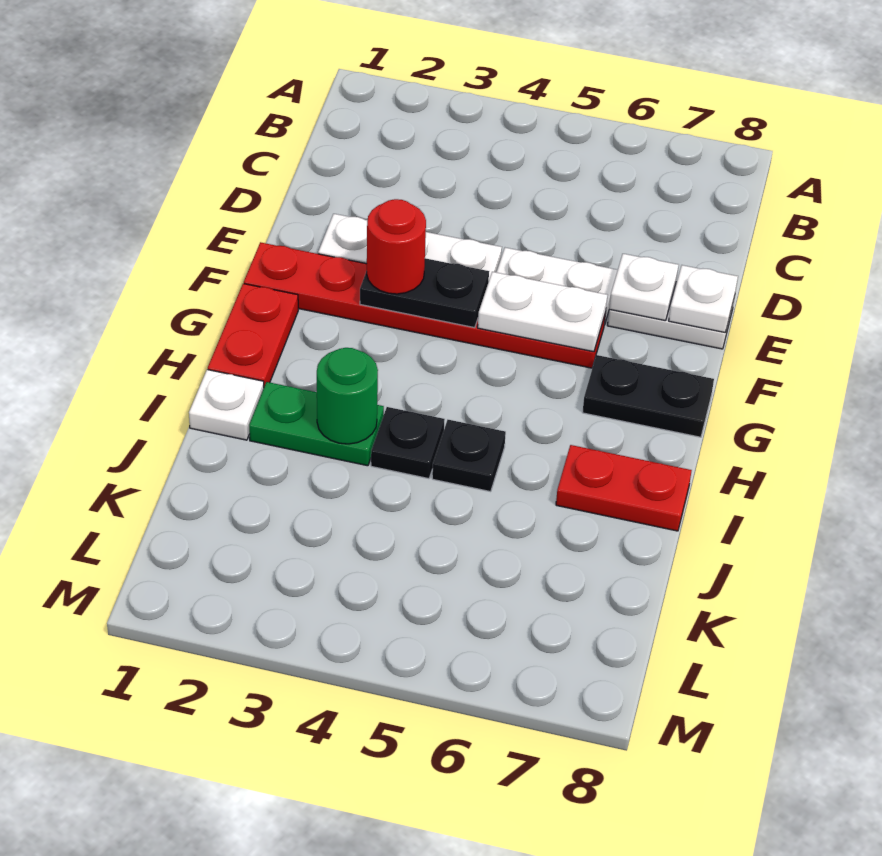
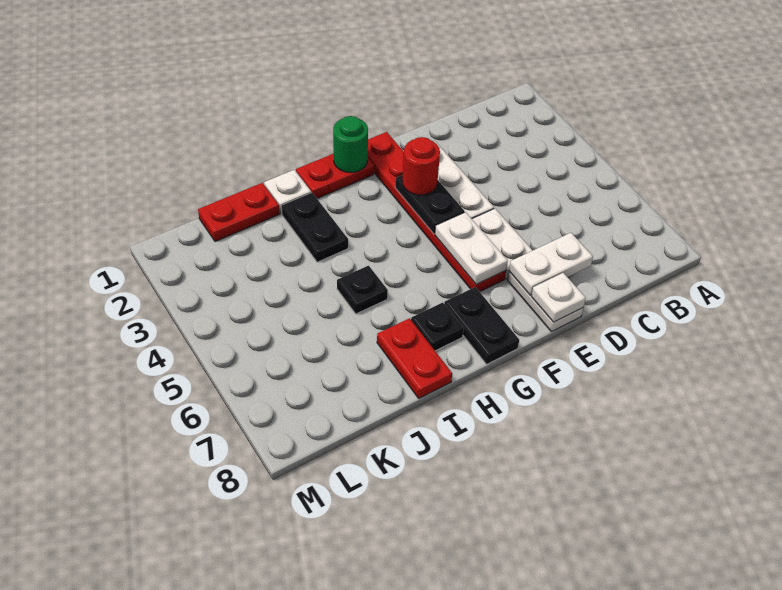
white 1x1 plate [609,254,679,321] -> white 1x2 plate [509,233,593,295]
green 1x2 plate [249,382,384,466] -> black 1x2 plate [281,193,348,262]
green 1x1 round brick [317,348,378,444] -> green 1x1 round brick moved to [333,116,368,172]
black 1x1 plate [371,407,445,479] -> black 1x1 plate moved to [411,303,464,351]
none -> red 1x2 plate [198,183,279,242]

